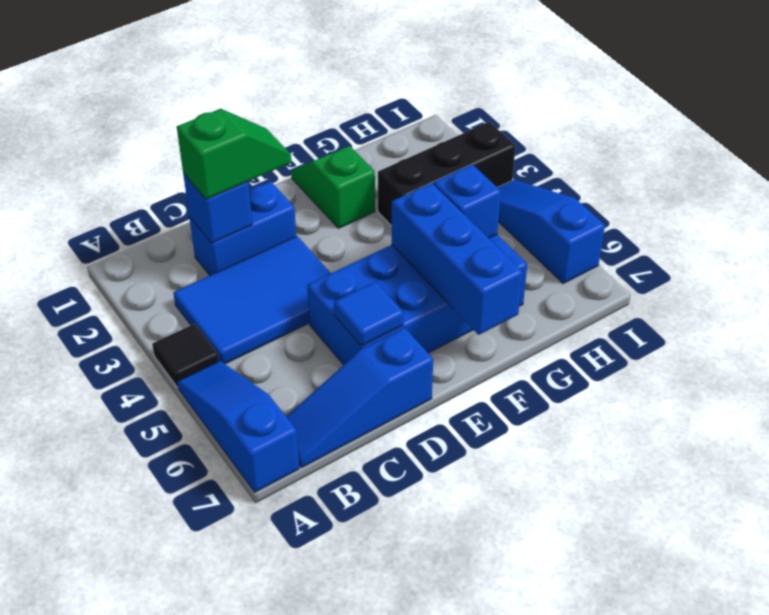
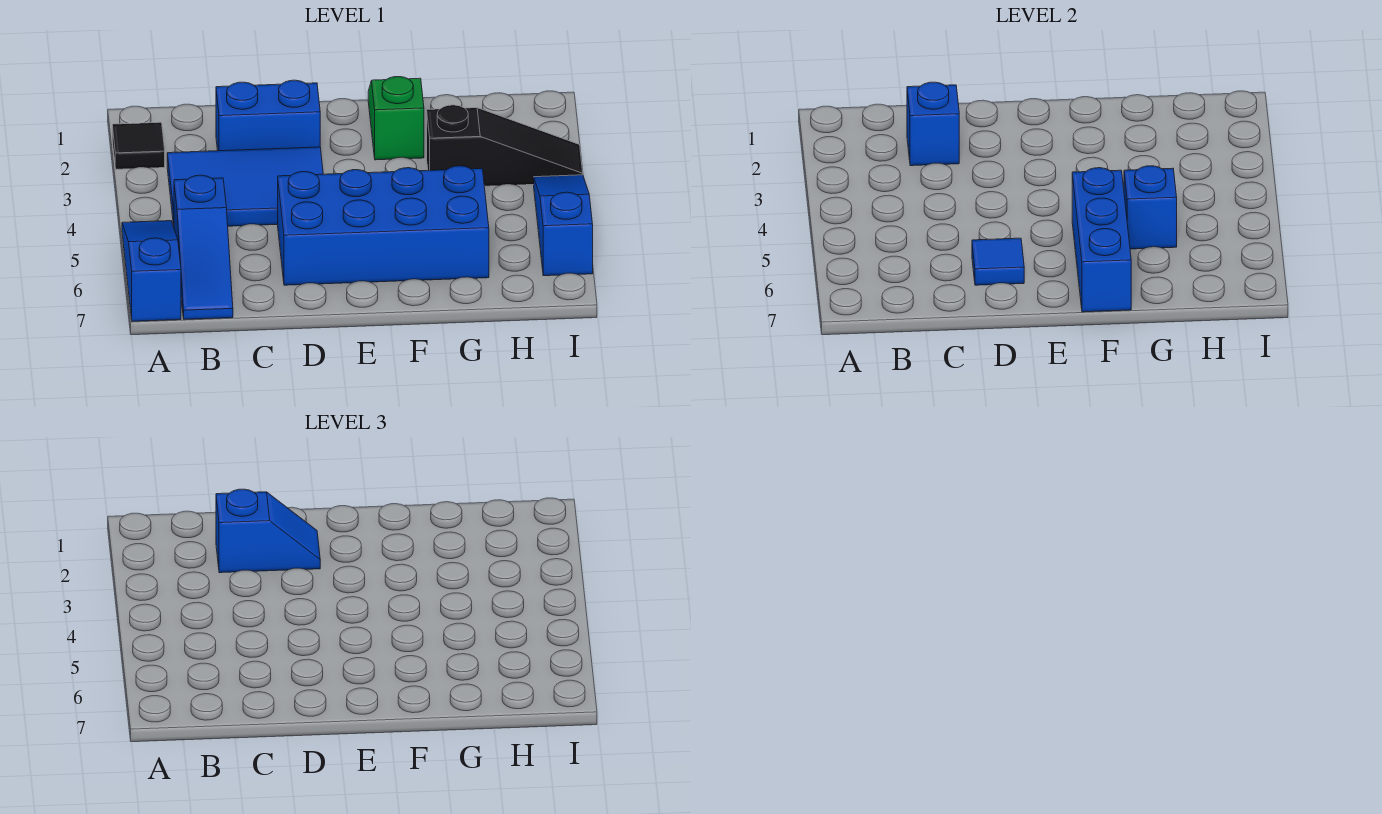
black 1x1 tile [152,324,219,387] -> black 1x1 tile moved to [112,122,165,169]
blue 1x3 slope [286,328,433,467] -> blue 1x3 slope turned to [174,175,233,319]
green 1x2 slope [177,109,291,199] -> blue 1x2 slope [216,489,320,573]
black 1x3 brick [378,122,516,226] -> black 1x3 slope [427,105,583,186]

